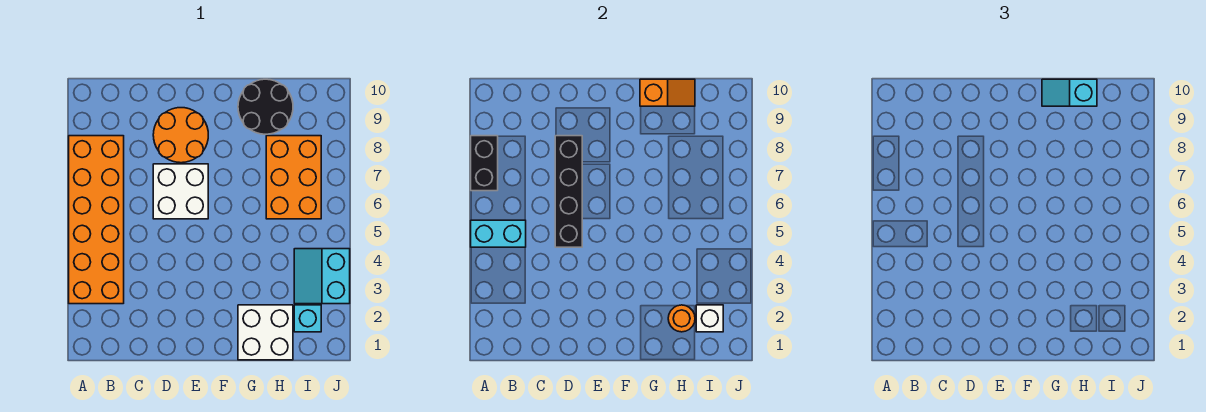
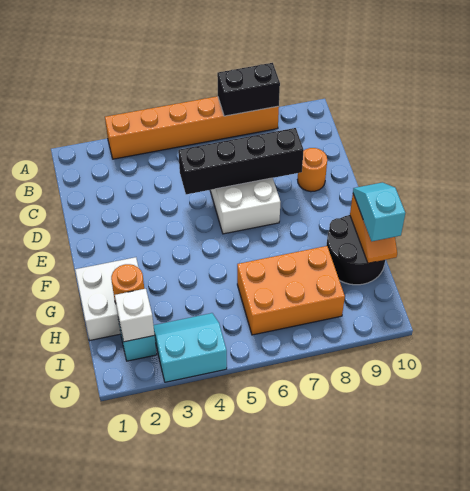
orange 2x6 brick [69,136,124,304] -> orange 1x6 brick [105,96,279,159]
cyan 1x2 brick [471,220,526,247] -> none
orange 2x2 round brick [153,108,208,163] -> orange 1x1 round brick [297,148,327,192]

